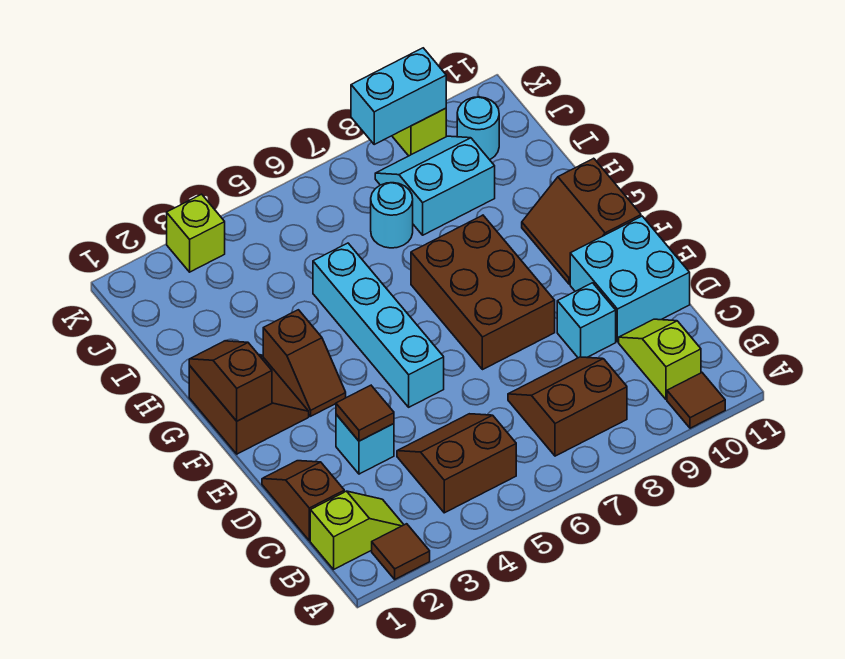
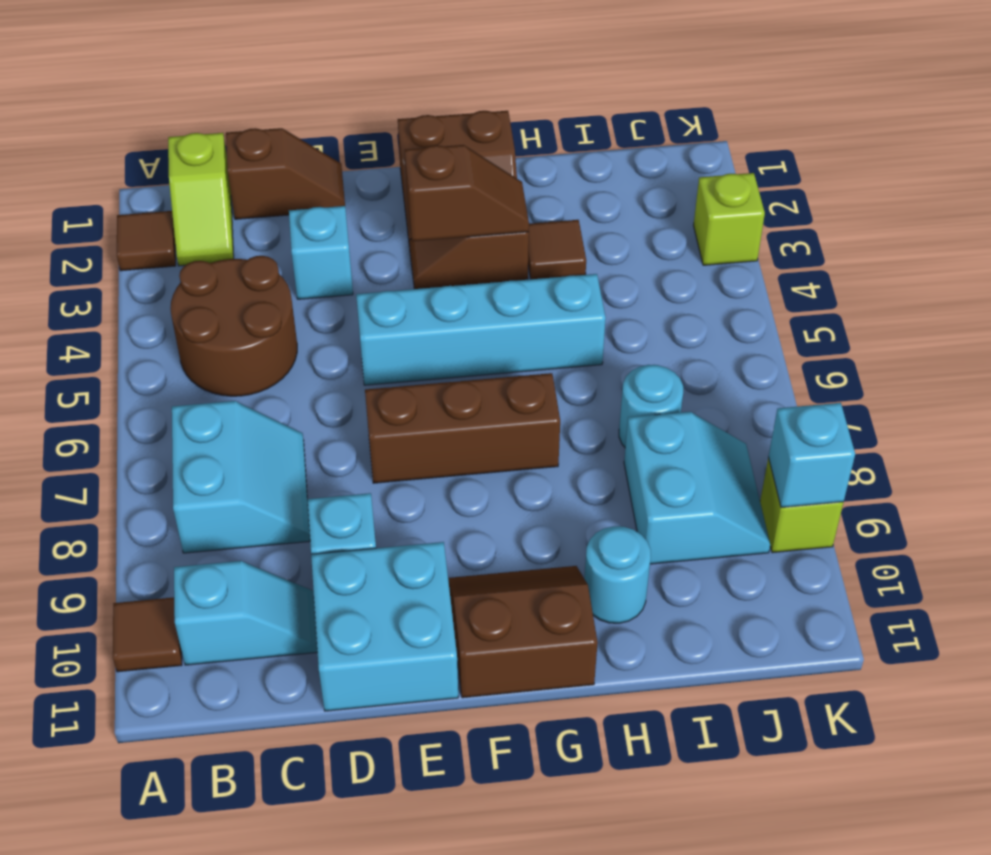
brown 2x2 slope [397,414,516,513] -> brown 2x2 round brick [170,256,297,396]
brown 2x2 slope [508,357,627,456] -> cyan 2x2 slope [172,401,310,553]
lime 1x2 slope [619,319,701,399] -> cyan 1x2 slope [174,561,317,665]
brown 1x1 tile [336,385,394,441] -> brown 1x1 tile moved to [528,220,586,279]
brown 2x3 brick [411,215,555,370] -> brown 1x3 brick [365,373,560,483]
brown 1x2 slope [189,341,272,421] -> brown 1x2 slope moved to [405,145,529,241]
cyan 1x1 round brick [457,97,499,160] -> cyan 1x1 round brick moved to [584,526,651,623]
cyan 1x2 brick [351,48,446,144] -> cyan 1x1 brick [768,403,855,508]

